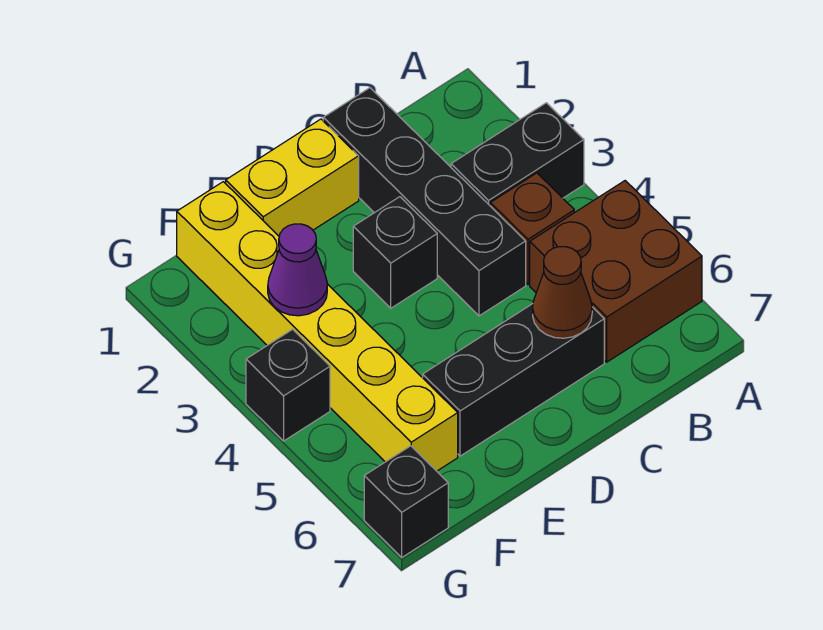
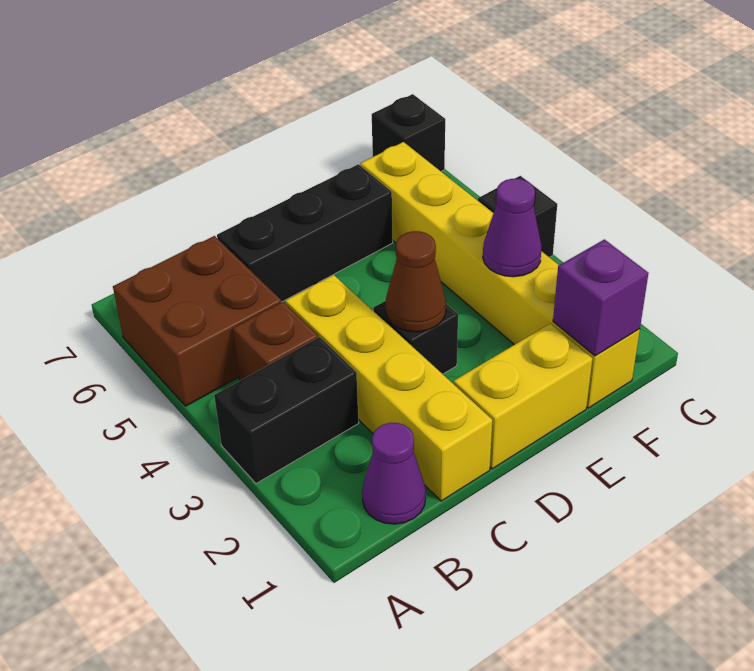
none -> purple 1x1 cone [362,423,426,524]
black 1x4 brick [323,88,526,316] -> yellow 1x4 brick [285,275,492,501]
brown 1x1 cone [533,247,592,338] -> brown 1x1 cone moved to [385,231,446,332]
none -> purple 1x1 brick [553,239,648,356]

